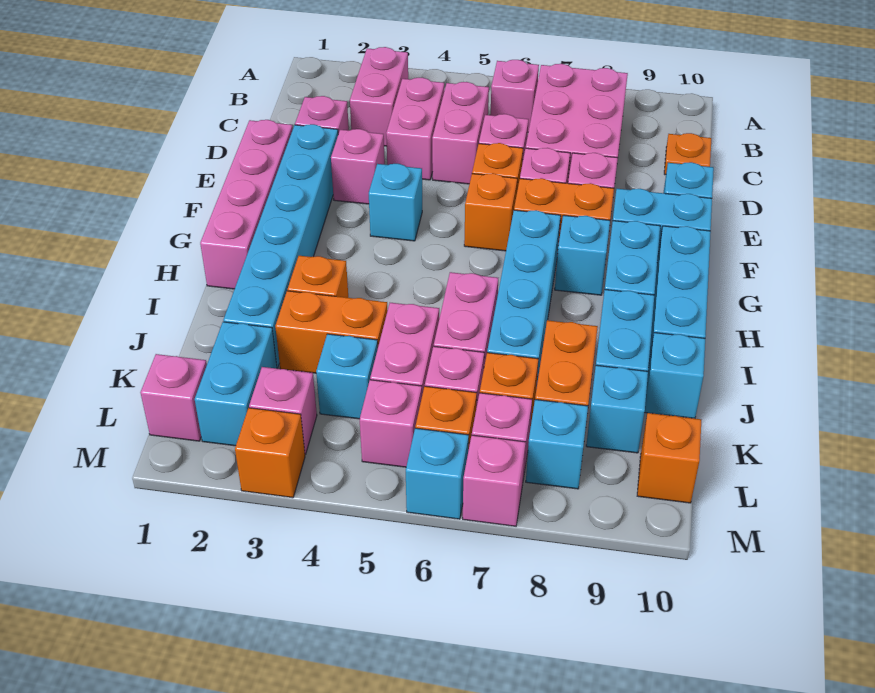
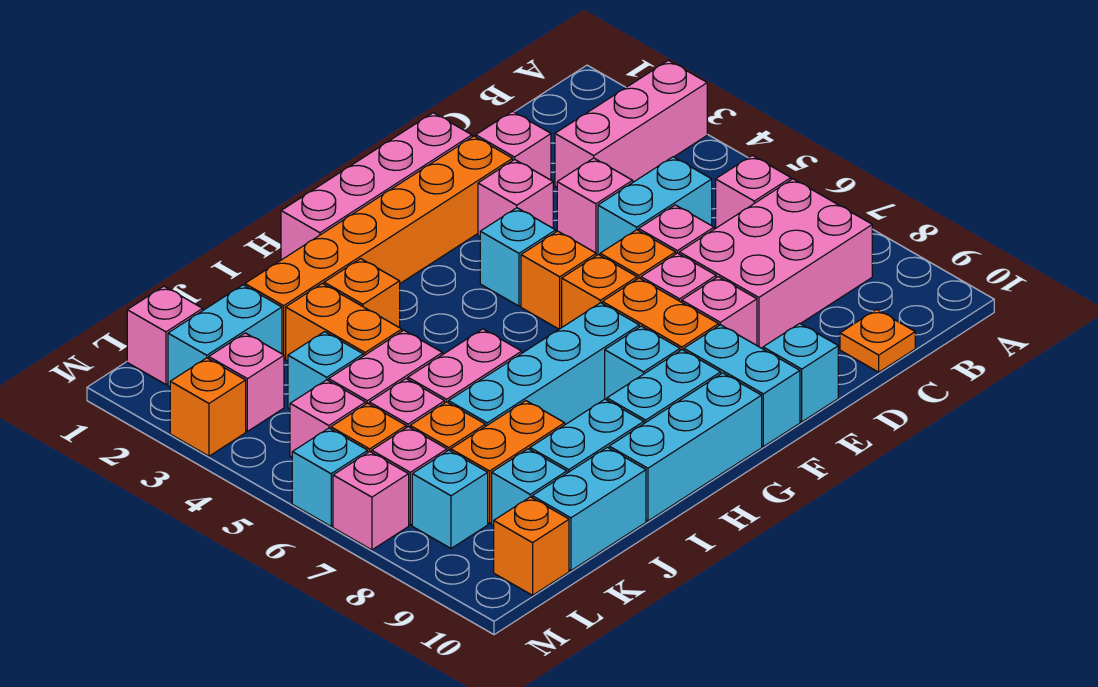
pink 1x2 brick [350,47,408,146] -> pink 1x3 brick [555,60,707,187]
pink 1x2 brick [386,78,444,180] -> pink 1x1 brick [557,158,633,256]
pink 1x2 brick [432,82,489,184] -> cyan 1x2 brick [598,157,712,255]
cyan 1x6 brick [223,124,338,369] -> orange 1x6 brick [245,136,513,358]
none -> orange 1x1 brick [521,231,596,329]
cyan 1x1 brick [645,333,705,419] -> cyan 1x2 brick [532,447,646,570]

